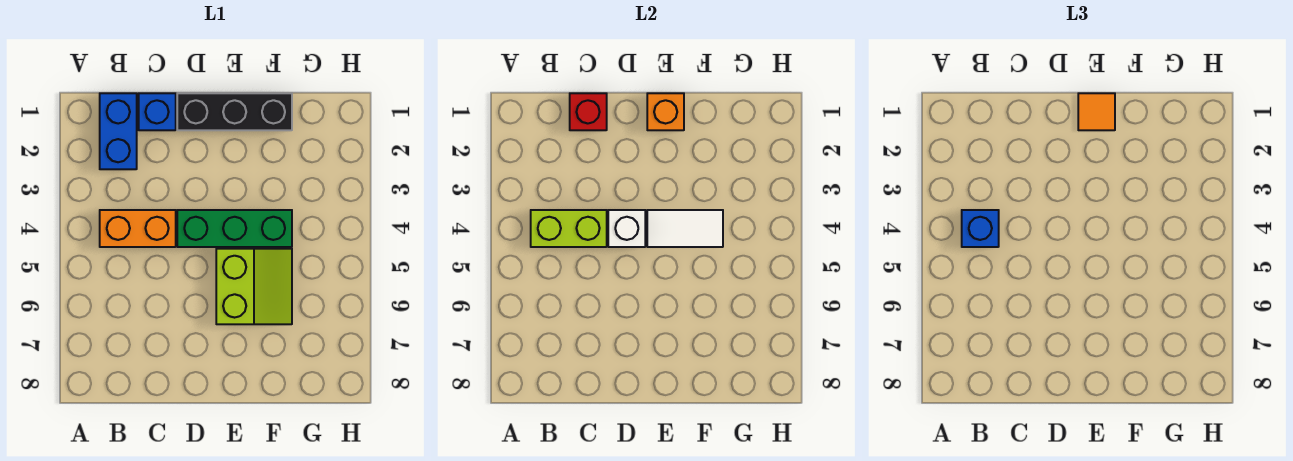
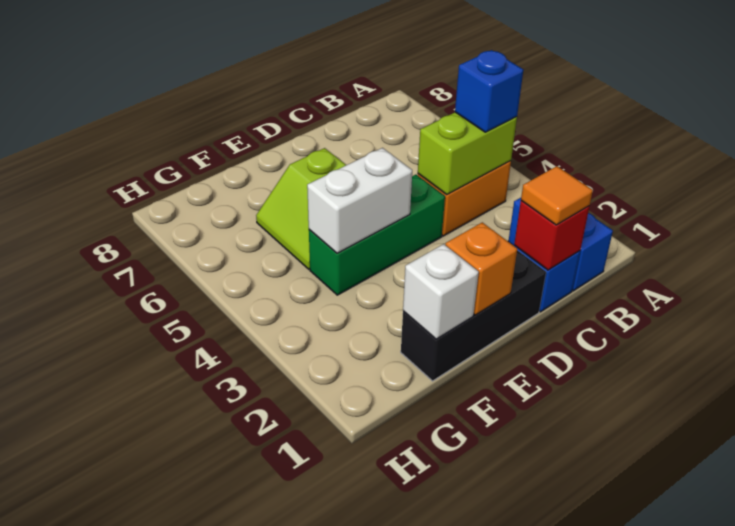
white 1x1 brick [608,210,645,247] -> white 1x1 brick moved to [403,244,479,339]
orange 1x1 tile [1078,93,1115,130] -> orange 1x1 tile moved to [521,166,593,225]
white 1x2 tile [647,210,723,247] -> white 1x2 brick [307,148,412,253]

